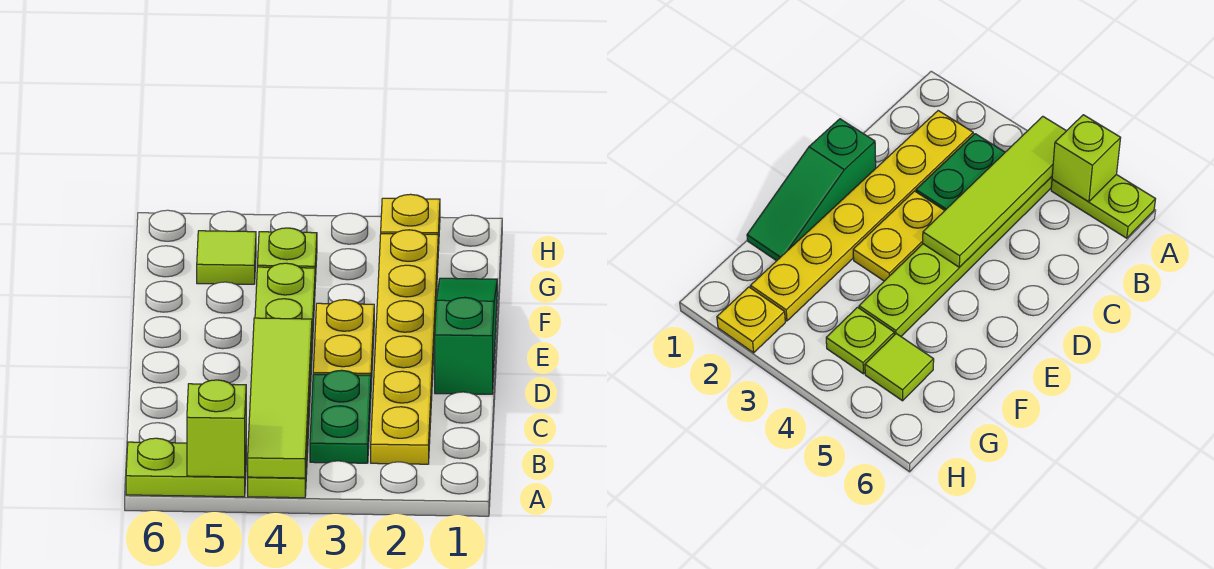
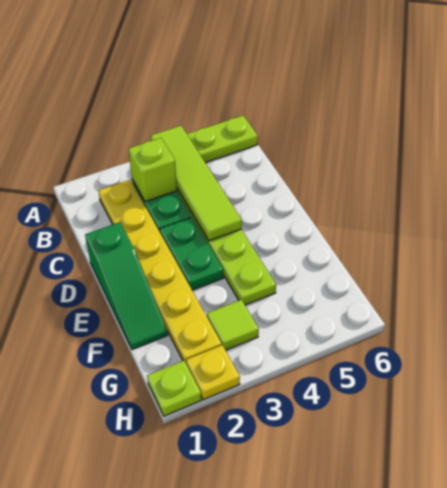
lime 1x1 brick [187,380,246,477] -> lime 1x1 brick moved to [129,138,177,202]
yellow 1x2 plate [313,300,374,384] -> green 1x2 plate [160,217,224,290]
lime 1x1 plate [257,228,317,281] -> lime 1x1 plate moved to [147,361,201,416]
lime 1x1 tile [197,231,256,284] -> lime 1x1 tile moved to [207,300,259,350]

